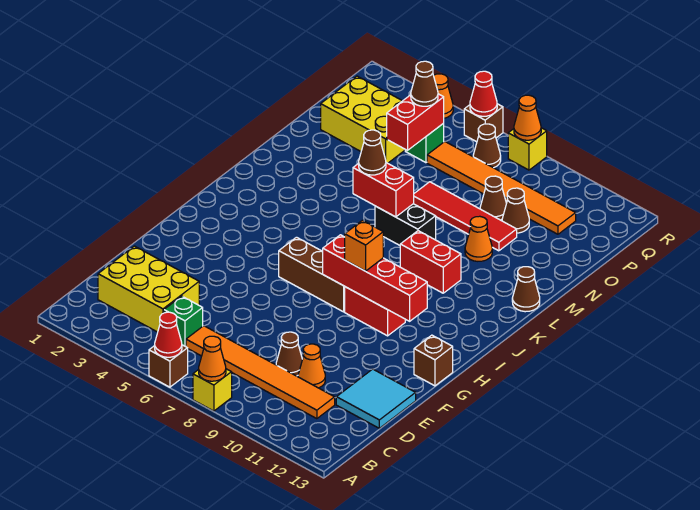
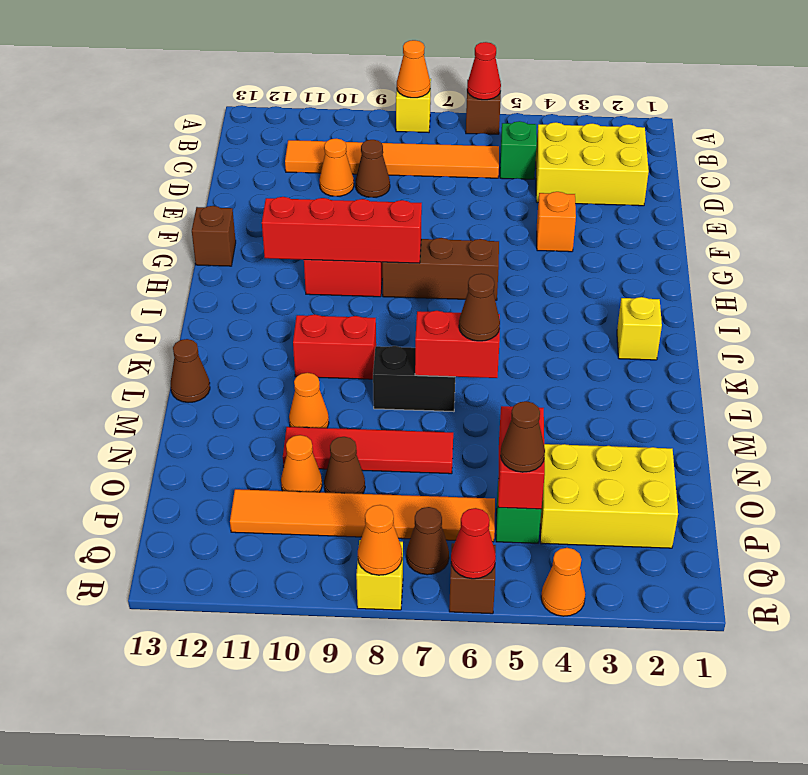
cyan 2x2 tile [336,369,416,428] -> none
orange 1x1 brick [345,220,383,271] -> orange 1x1 brick moved to [537,192,576,252]
none -> yellow 1x1 brick [617,297,662,360]
brown 1x1 cone [502,188,529,233] -> orange 1x1 cone [281,435,322,492]

